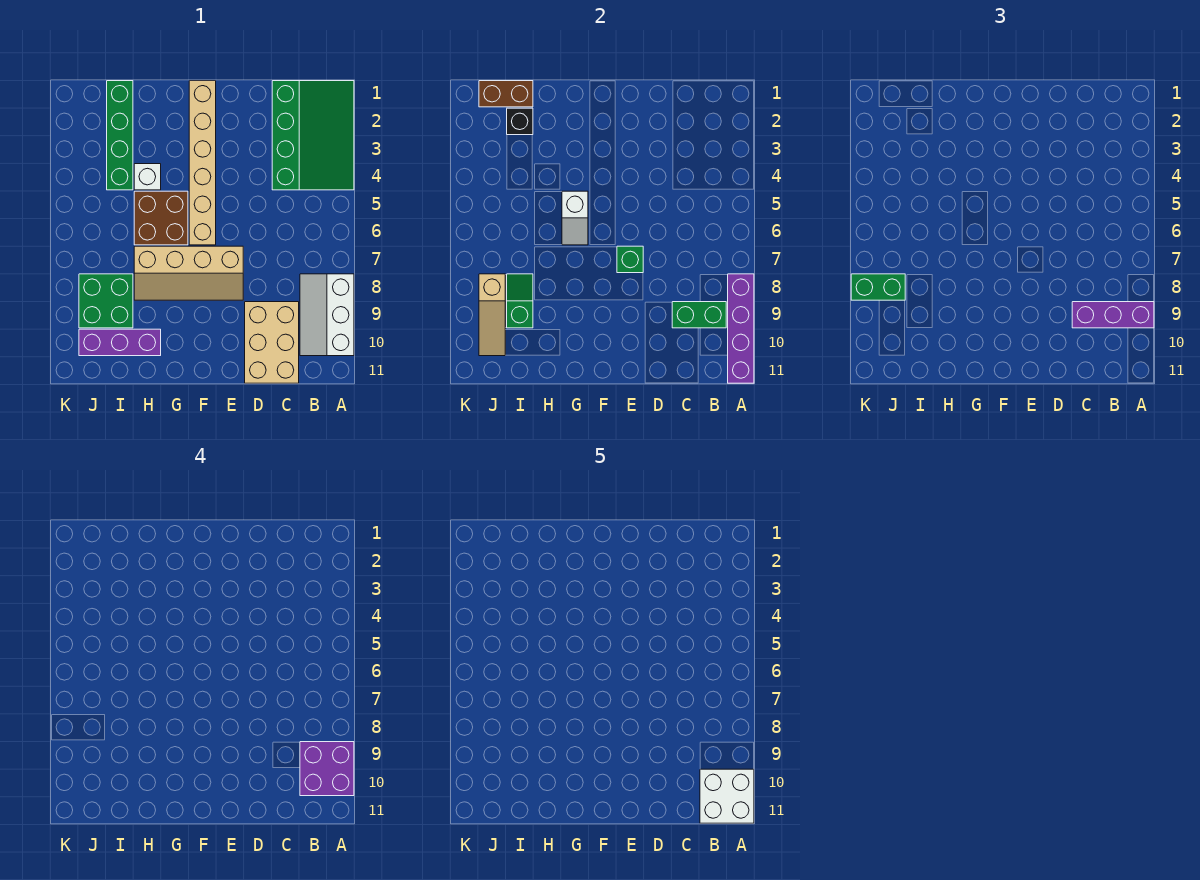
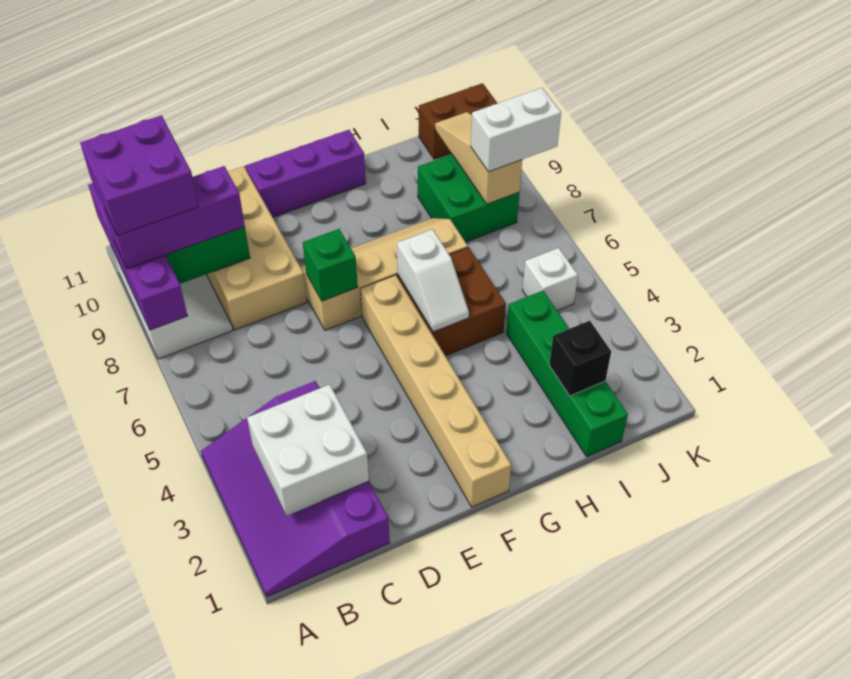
green 3x4 slope [272,81,354,190] -> purple 3x4 slope [201,381,390,597]
white 2x2 brick [700,769,754,823] -> white 2x2 brick moved to [247,384,369,516]
tan 2x3 brick [245,302,299,383] -> tan 2x4 brick [207,166,307,330]
white 1x2 slope [562,191,588,245] -> white 1x2 slope turned to [397,229,469,332]
white 1x1 brick [134,164,161,190] -> white 1x1 brick moved to [522,248,578,311]
purple 1x3 brick [79,329,161,356] -> purple 1x3 brick moved to [246,130,366,217]
brown 1x2 brick [479,81,533,107] -> brown 1x2 brick moved to [419,83,497,159]
green 1x2 slope [507,274,533,328] -> none
green 1x2 brick [851,274,905,300] -> white 1x2 brick [471,88,561,172]

